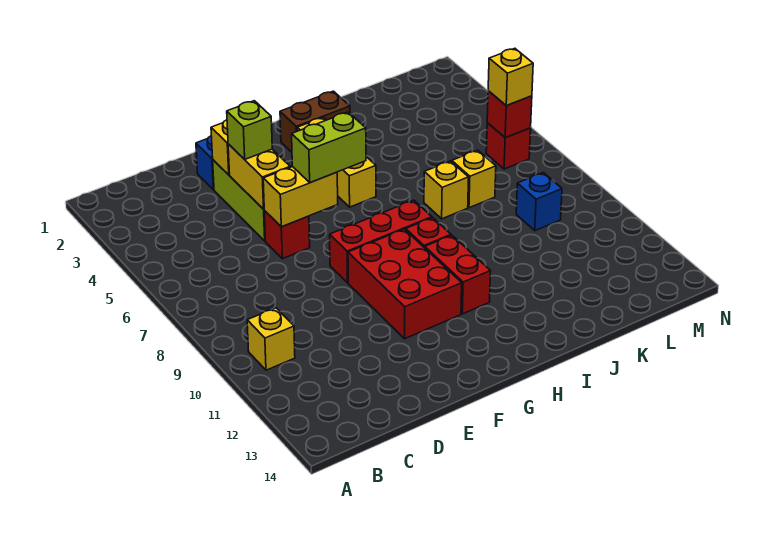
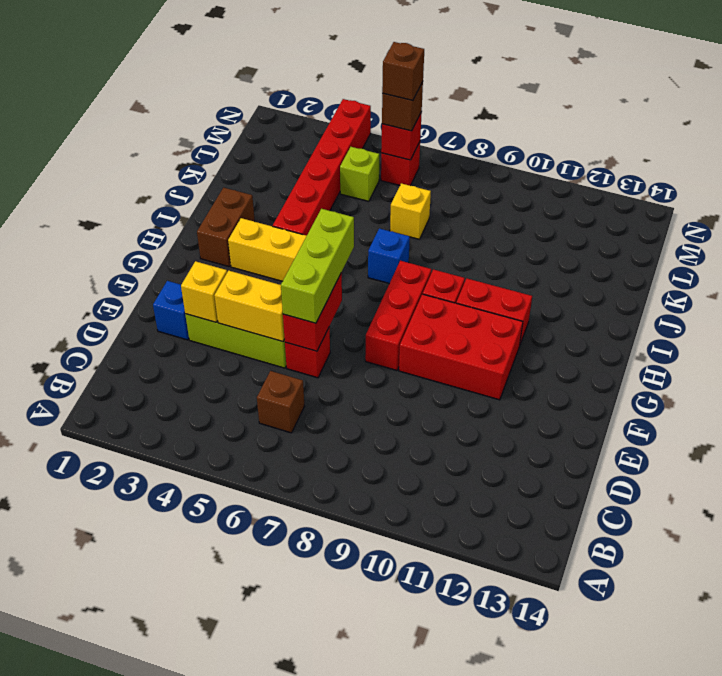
yellow 1x1 brick [247,308,295,370] -> none
none -> brown 1x1 brick [257,371,304,433]
lime 1x1 brick [227,101,272,159] -> lime 1x1 brick moved to [340,147,379,201]
yellow 1x2 brick [263,167,338,227] -> red 1x2 brick [283,273,342,351]
lime 1x2 brick [292,112,366,183] -> lime 1x3 brick [281,209,354,323]
none -> red 1x6 brick [273,99,371,236]
yellow 1x1 brick [424,161,469,219] -> none
blue 1x1 brick [516,173,562,231] -> blue 1x1 brick moved to [368,228,410,284]
yellow 1x1 brick [488,48,533,106] -> brown 1x1 brick [382,82,423,131]
none -> brown 1x1 brick [382,42,424,101]

